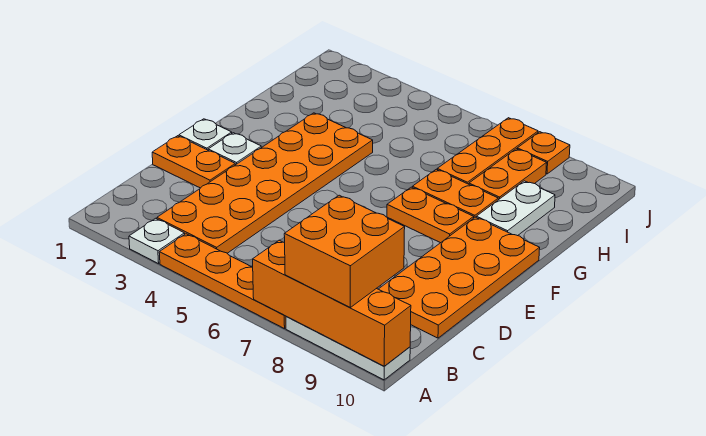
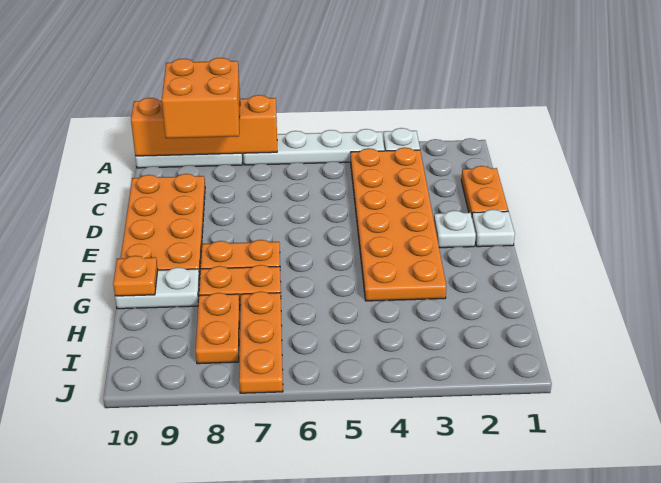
orange 1x4 plate [159,234,286,329] -> white 1x4 plate [243,129,385,165]
orange 1x2 plate [152,136,235,188] -> orange 1x2 plate turned to [461,166,508,216]
white 1x2 plate [476,181,555,236] -> white 1x2 plate turned to [115,267,200,309]
orange 1x1 plate [517,132,570,174] -> orange 1x1 plate moved to [113,256,158,296]

